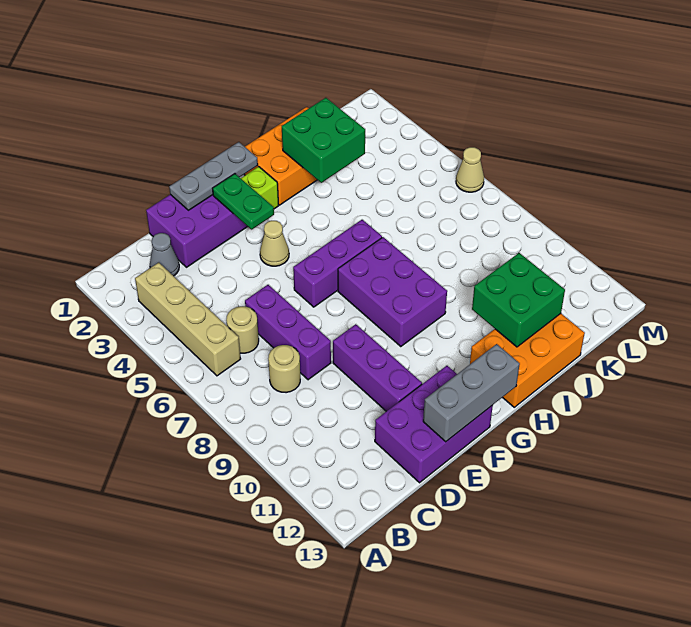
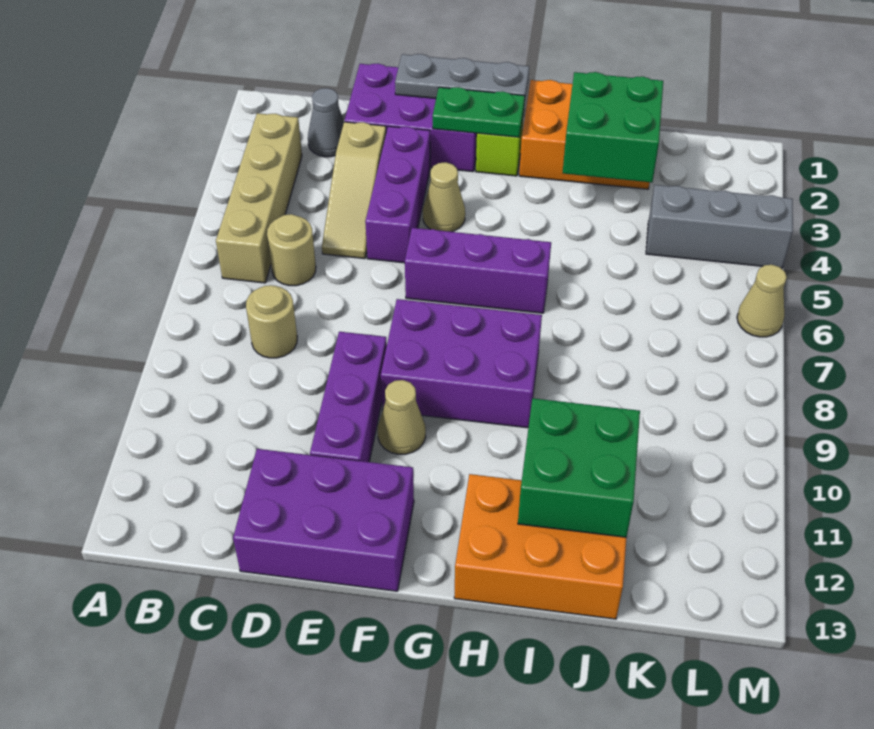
none -> tan 1x3 slope [322,122,386,259]
purple 1x3 brick [245,285,331,380] -> purple 1x3 brick moved to [365,126,430,263]
grey 1x3 brick [423,344,520,442] -> grey 1x3 brick moved to [646,185,793,268]
green 1x2 plate [212,174,274,229] -> green 1x2 plate turned to [433,87,525,137]
none -> tan 1x1 cone [378,380,426,454]
purple 2x3 brick [338,237,447,347] -> purple 2x3 brick turned to [381,299,542,428]

